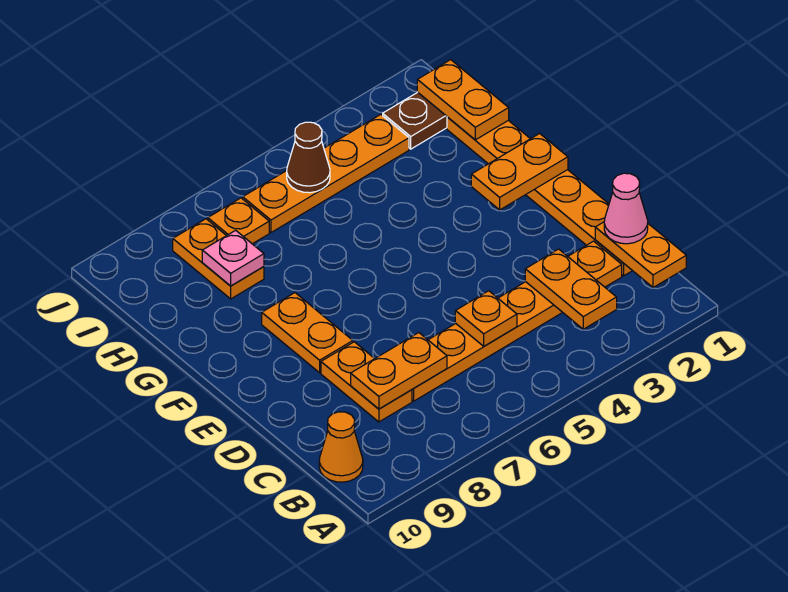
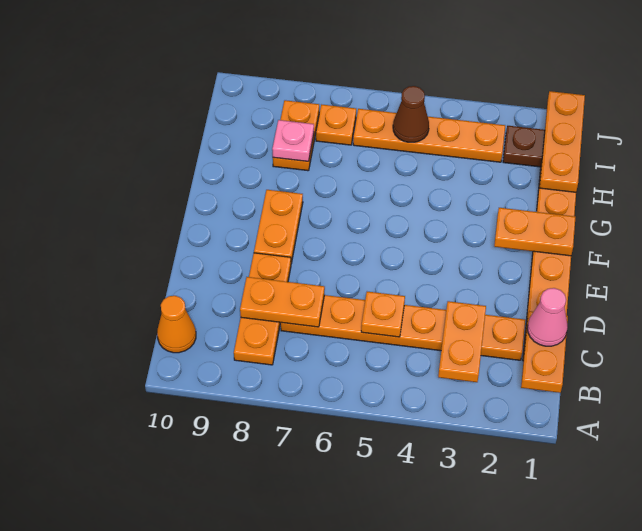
orange 1x2 plate [321,342,412,422] -> orange 1x3 plate [234,253,291,365]
orange 1x2 plate [417,60,509,140] -> orange 1x3 plate [540,91,585,192]

